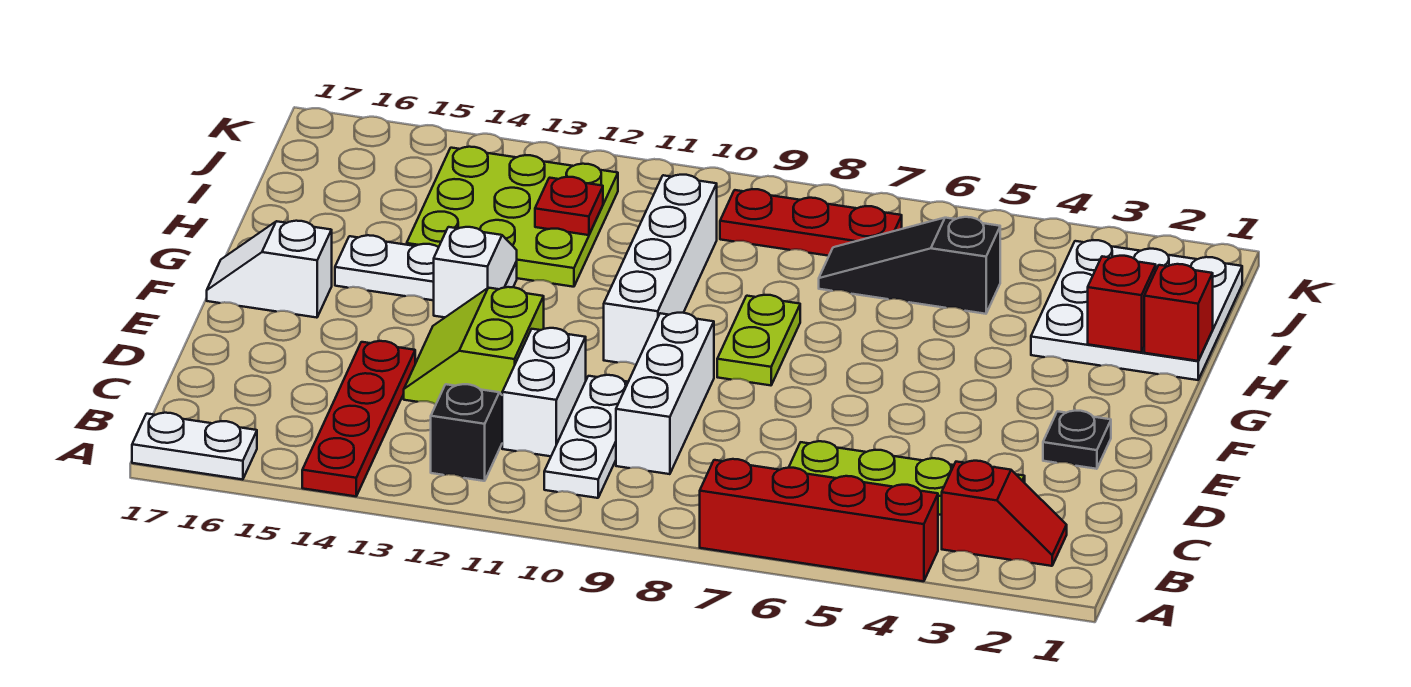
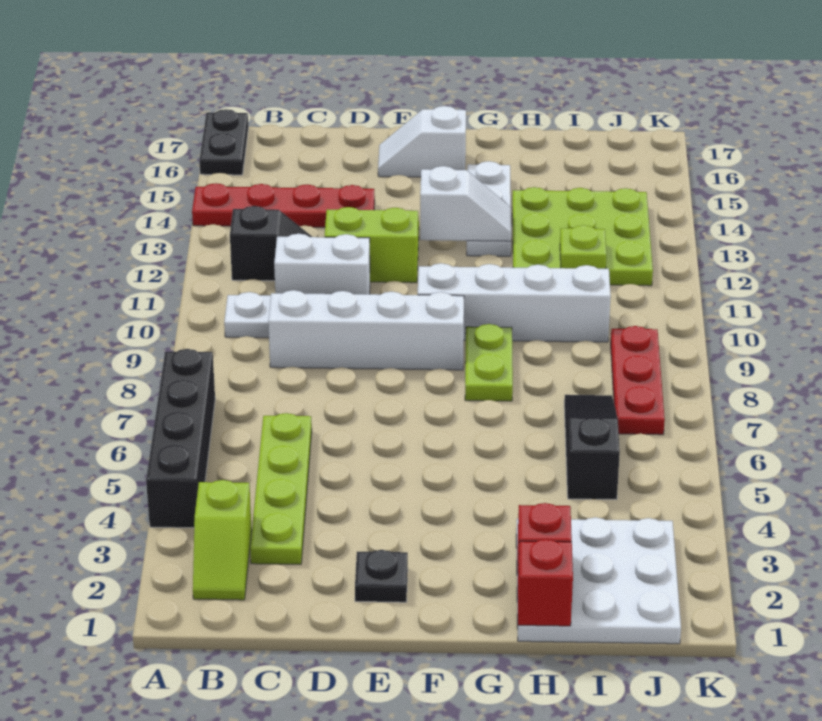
red 1x4 brick [700,459,938,581] -> black 1x4 brick [146,349,215,528]
white 1x2 plate [132,413,257,480] -> black 1x2 plate [199,109,248,175]
red 1x2 slope [942,461,1067,566] -> lime 1x2 slope [193,480,252,600]
white 1x3 brick [616,313,714,474] -> white 1x4 brick [268,290,464,370]
lime 1x2 plate [717,295,800,385] -> lime 1x2 plate turned to [465,324,513,401]
white 1x2 slope [207,221,332,318] -> white 1x2 slope turned to [378,106,466,177]
red 1x1 plate [535,177,603,235] -> lime 1x1 plate [560,225,606,269]

